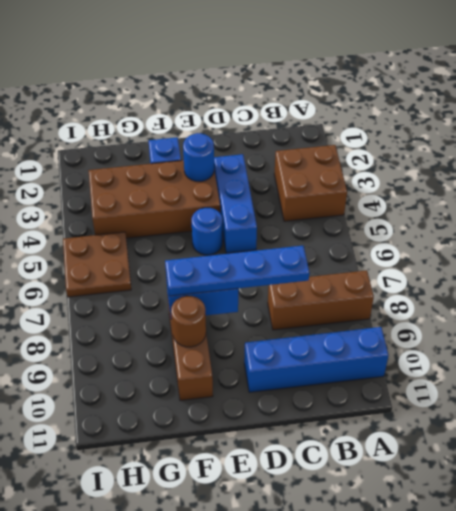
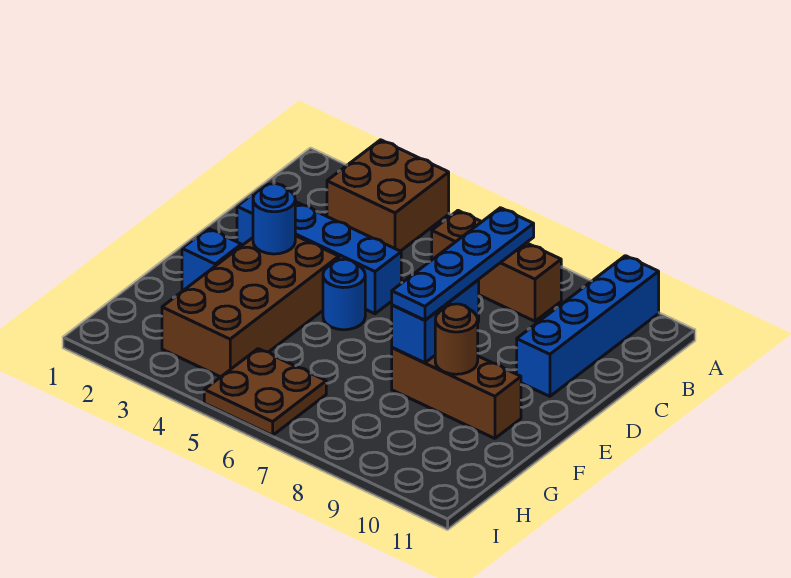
brown 1x3 brick [268,270,374,330] -> brown 1x3 brick turned to [432,211,561,321]
blue 1x3 brick [214,154,257,253] -> blue 1x4 brick [237,186,401,314]

